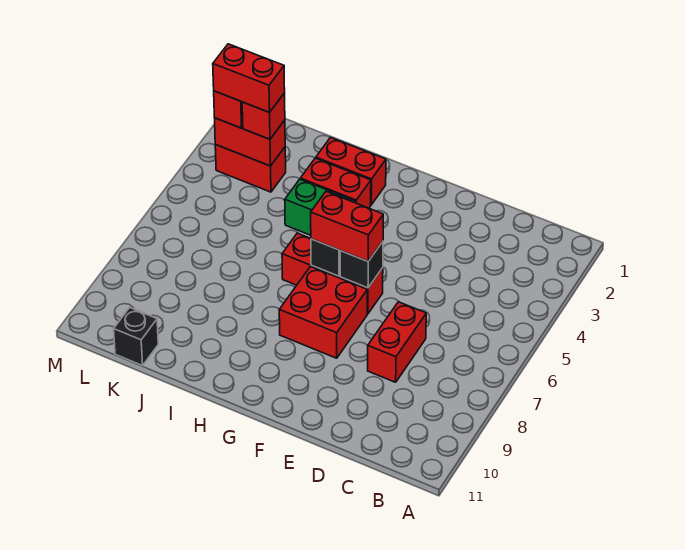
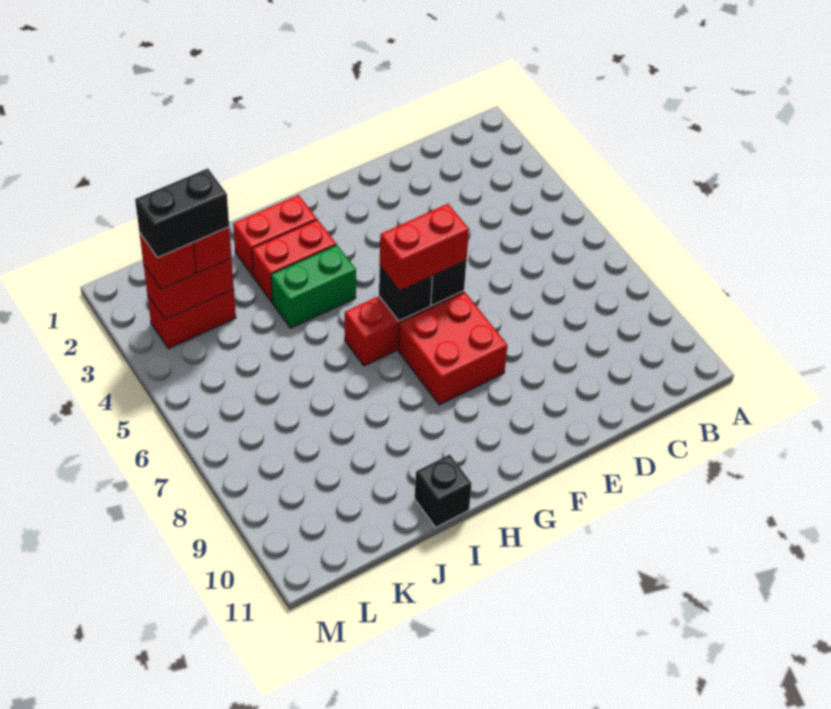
red 1x2 brick [368,302,426,382] -> none
red 1x2 brick [213,44,285,112] -> black 1x2 brick [135,168,229,258]
black 1x1 brick [114,308,158,366] -> black 1x1 brick moved to [415,455,472,527]

